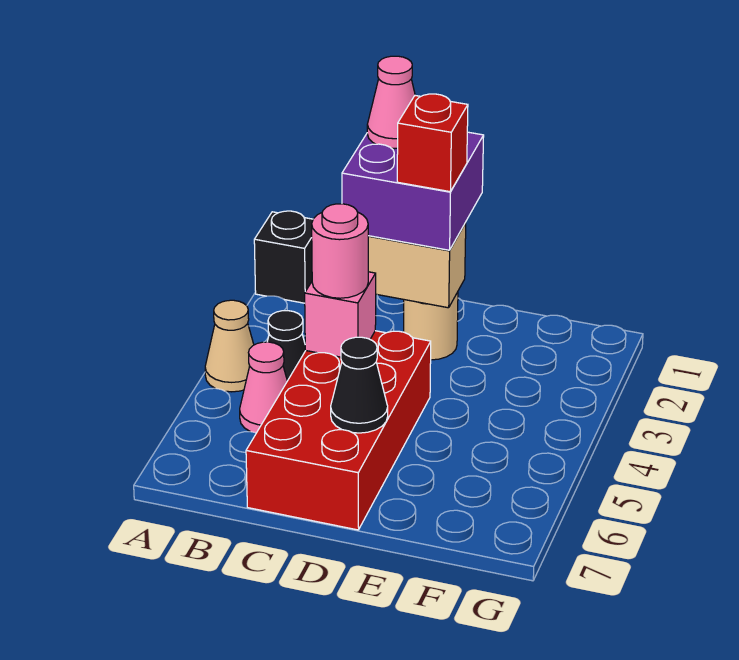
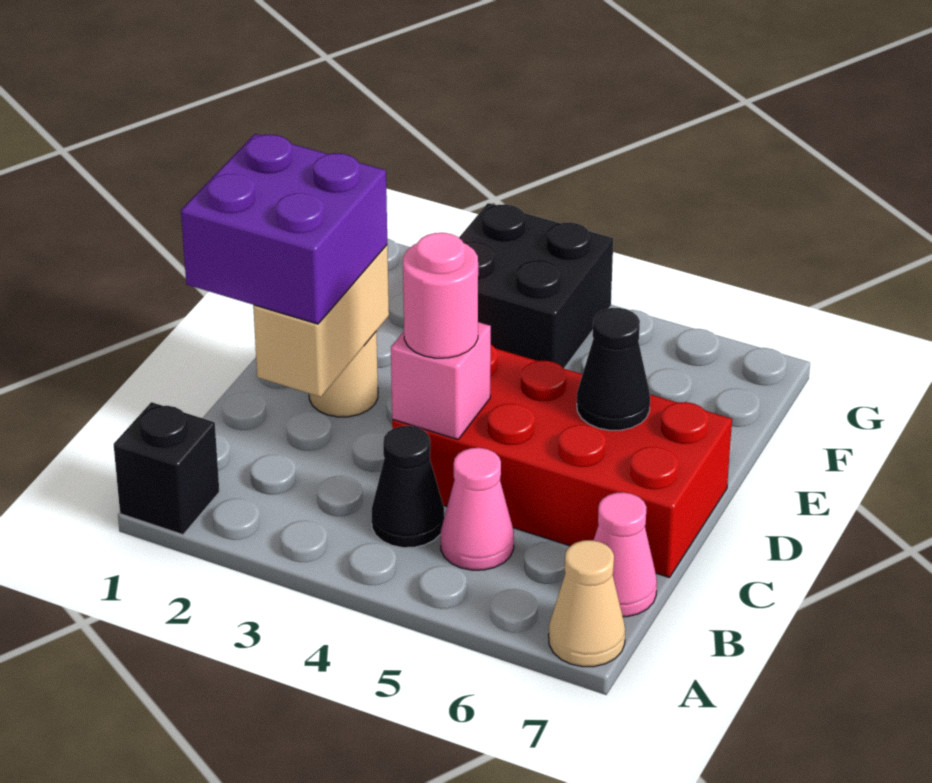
tan 1x1 cone [205,300,254,392] -> tan 1x1 cone moved to [549,540,625,667]
pink 1x1 cone [367,56,415,149] -> pink 1x1 cone moved to [593,492,657,617]
red 1x1 brick [397,94,468,192] -> none
none -> black 2x2 brick [459,203,613,368]

